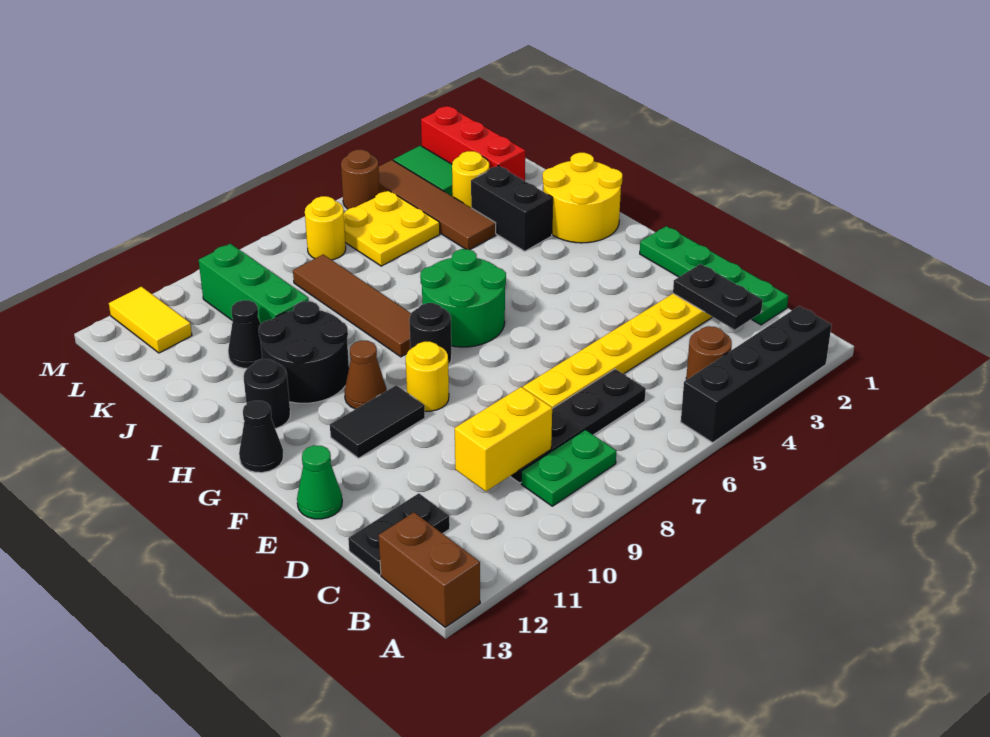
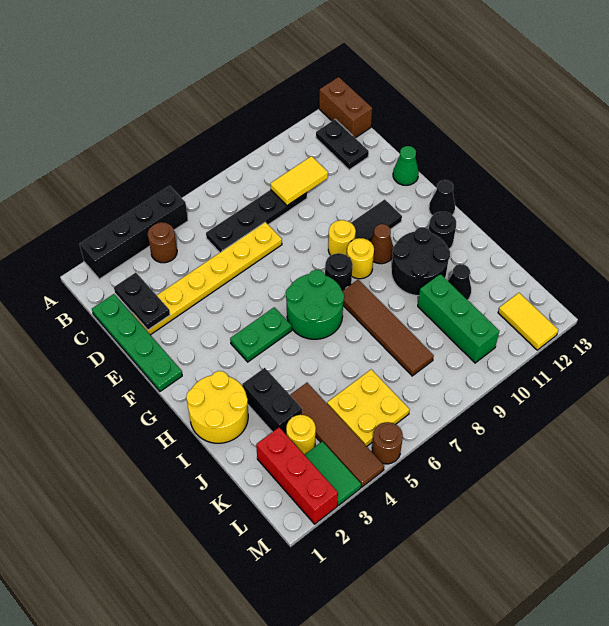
green 1x2 plate [521,430,616,506] -> green 1x2 plate moved to [230,307,292,362]
yellow 1x2 brick [455,387,552,491] -> yellow 1x2 tile [270,156,328,205]
black 1x2 plate [348,493,450,575] -> black 1x2 plate turned to [316,119,369,170]
yellow 1x1 round brick [305,196,346,260] -> yellow 1x1 round brick moved to [347,238,374,279]

